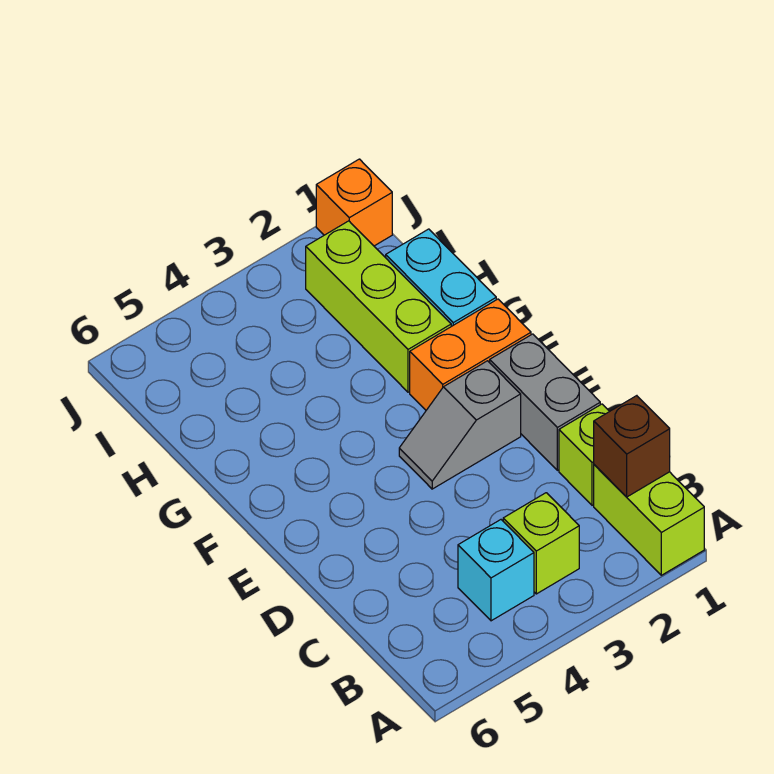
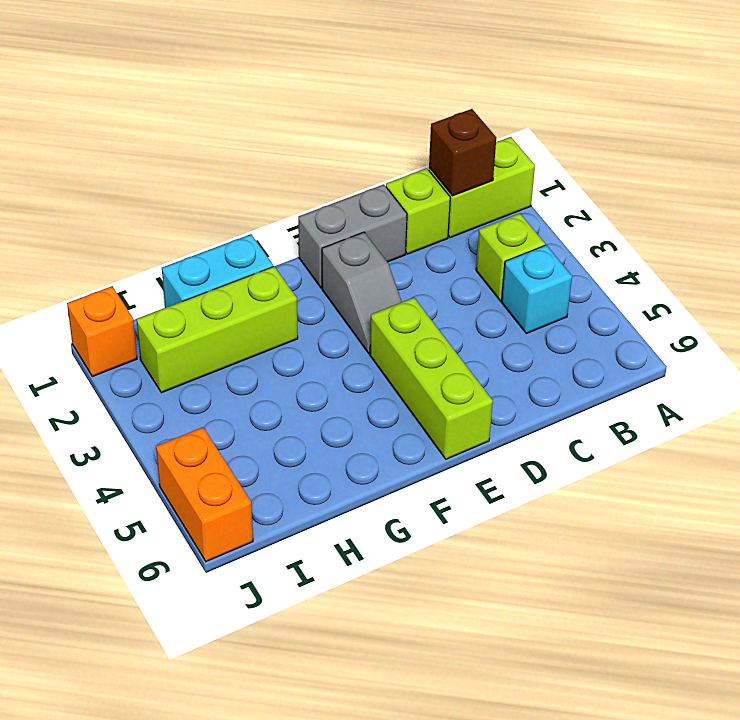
none -> lime 1x3 brick [370,298,493,459]
orange 1x2 brick [410,299,531,410] -> orange 1x2 brick moved to [156,427,253,562]

